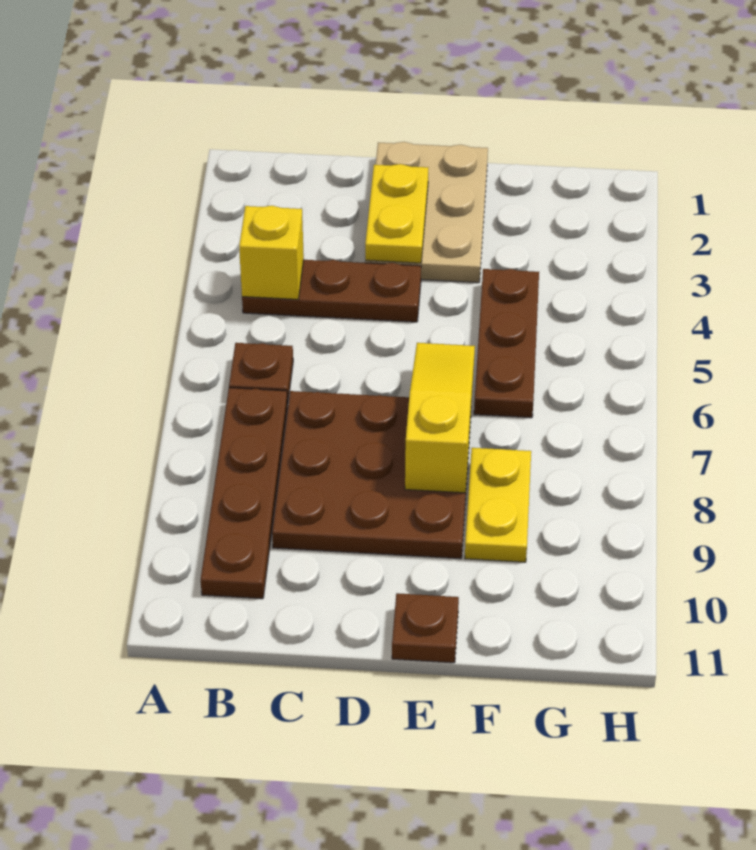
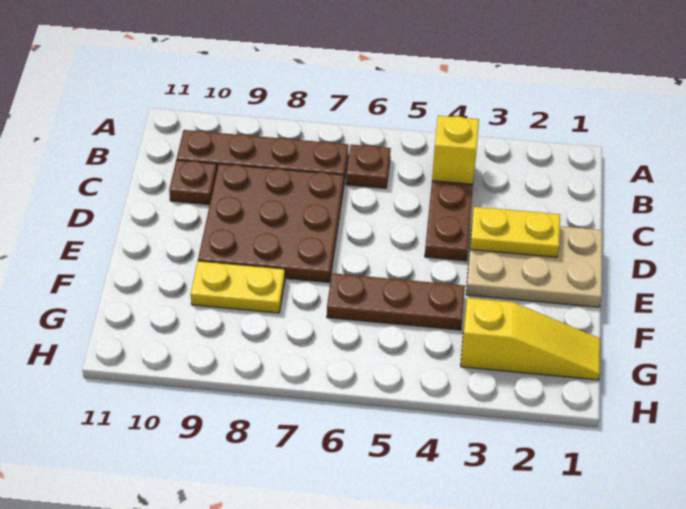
yellow 1x3 slope [405,343,475,493] -> yellow 1x3 slope moved to [461,298,600,380]
brown 1x1 plate [392,593,459,663] -> brown 1x1 plate moved to [169,160,217,205]

